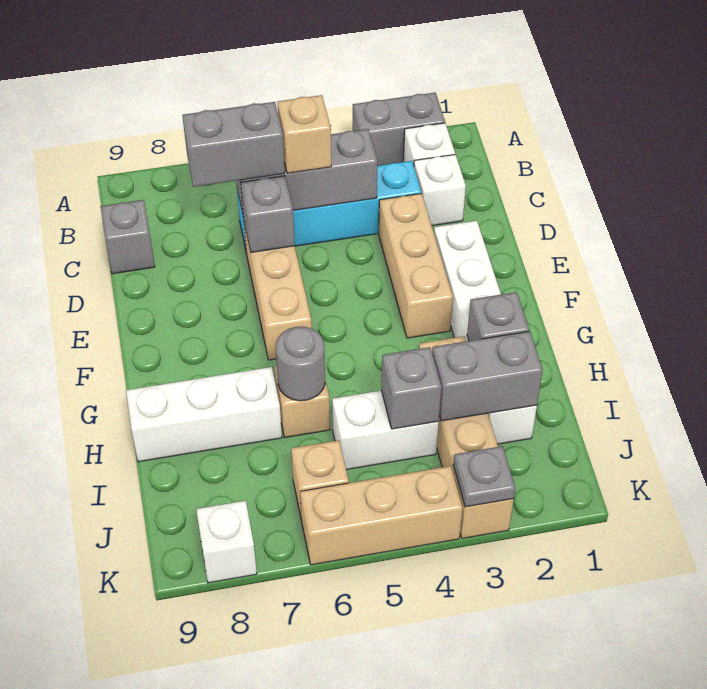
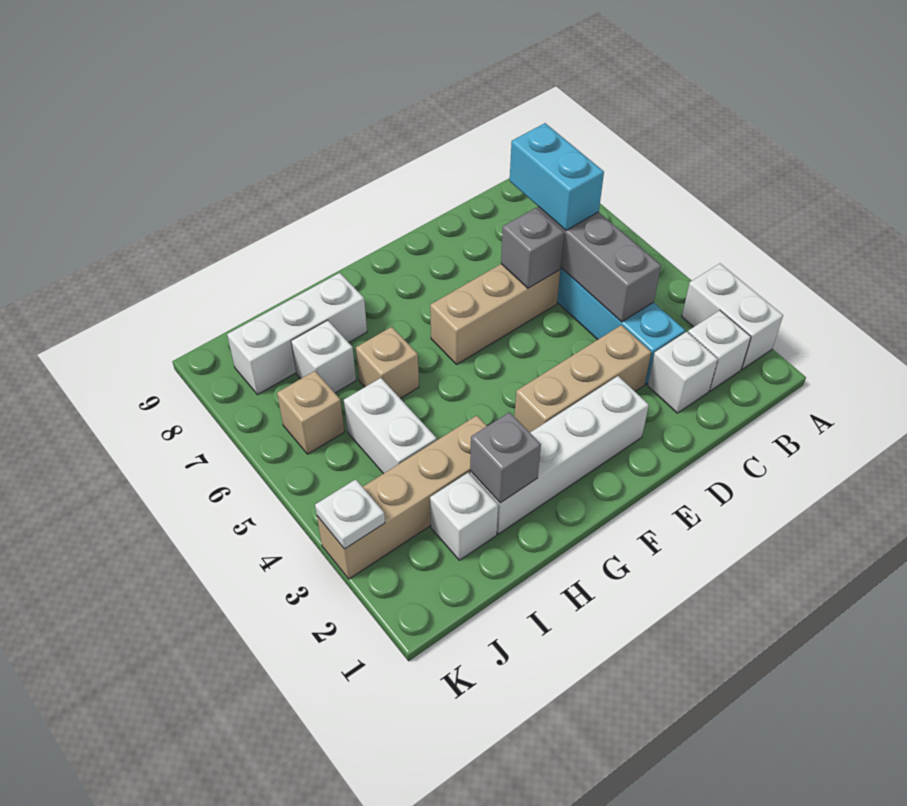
grey 1x2 brick [353,93,445,166] -> white 1x2 brick [682,264,783,369]
tan 1x1 brick [277,95,331,173] -> none
grey 1x2 brick [182,102,285,187] -> cyan 1x2 brick [510,123,604,230]
grey 1x1 brick [101,200,155,274] -> none
grey 1x1 round brick [276,326,325,401] -> none
white 1x3 brick [126,367,282,462] -> white 1x3 brick turned to [227,273,367,395]
grey 1x2 brick [432,331,543,421] -> none
grey 1x1 brick [381,347,441,429] -> none
grey 1x1 plate [453,446,515,507] -> white 1x1 plate [315,479,385,549]
tan 1x3 brick [300,466,462,565] -> none
white 1x1 brick [196,501,257,583] -> white 1x1 brick moved to [291,320,356,393]

